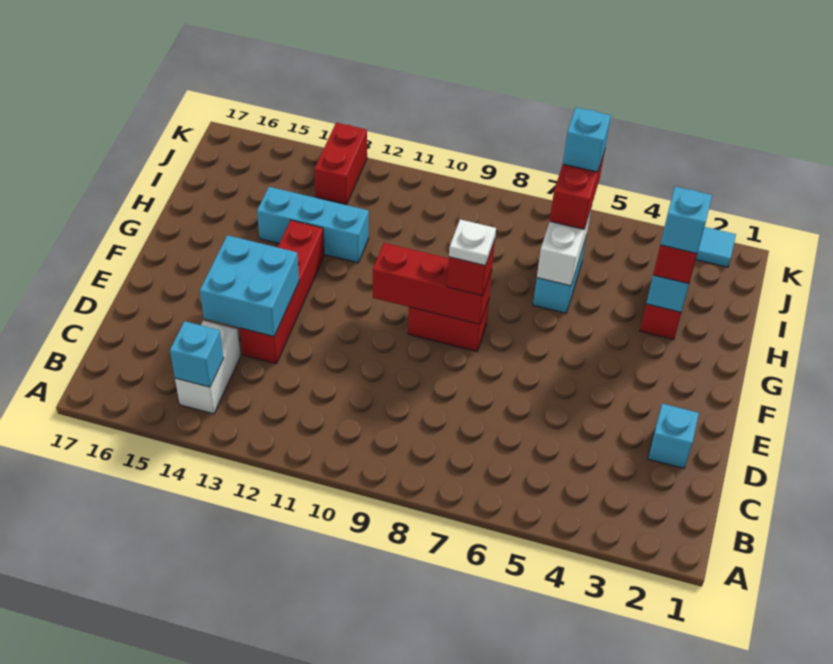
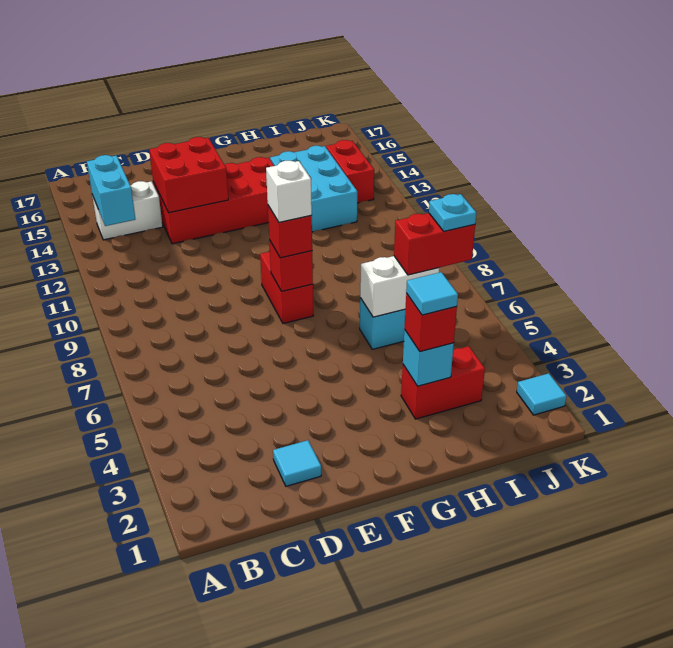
cyan 1x1 brick [170,321,224,387] -> cyan 1x2 brick [87,155,135,226]
cyan 1x1 brick [648,404,699,468] -> cyan 1x1 tile [273,440,321,486]
red 1x4 brick [240,220,324,364] -> red 2x4 brick [153,157,274,244]
cyan 2x2 brick [200,235,299,337] -> red 2x2 brick [149,137,228,213]
red 1x3 brick [373,243,492,324] -> red 1x1 brick [269,240,313,291]
white 1x1 plate [449,219,496,266] -> white 1x1 brick [266,161,312,222]
cyan 1x1 brick [660,187,712,253] -> cyan 1x1 tile [406,272,458,315]
cyan 1x3 brick [257,187,369,263] -> cyan 2x3 brick [270,146,358,232]
cyan 1x1 brick [563,108,611,172] -> cyan 1x1 plate [429,194,476,231]
red 1x2 brick [314,123,367,204] -> red 1x2 brick turned to [326,140,374,203]

